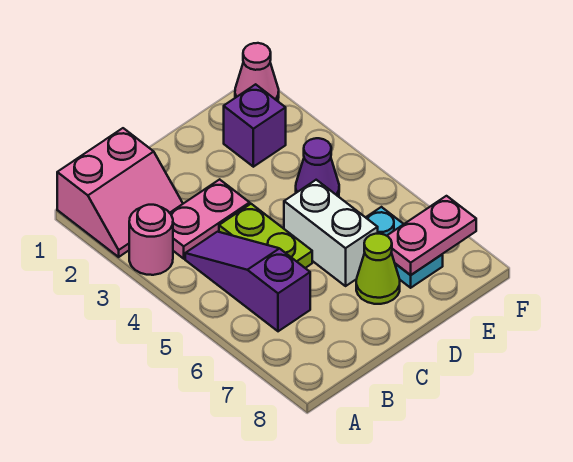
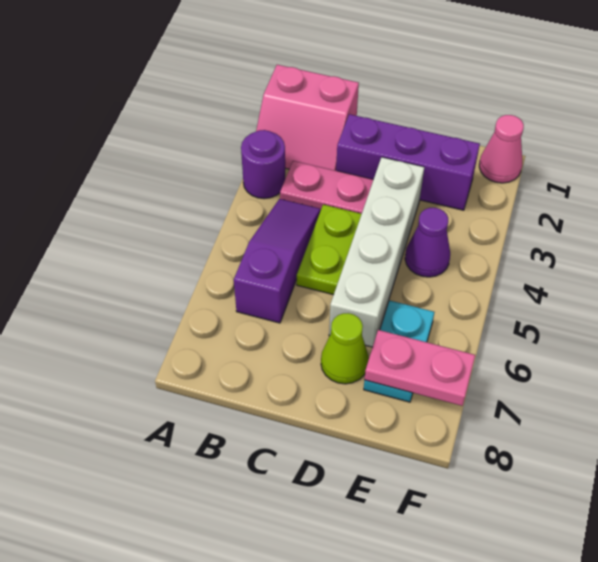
pink 1x1 round brick [129,205,173,275] -> purple 1x1 round brick [241,130,285,199]
white 1x2 brick [284,180,378,286] -> white 1x4 brick [329,157,424,347]
purple 1x1 brick [224,84,286,167] -> purple 1x3 brick [336,114,480,210]

